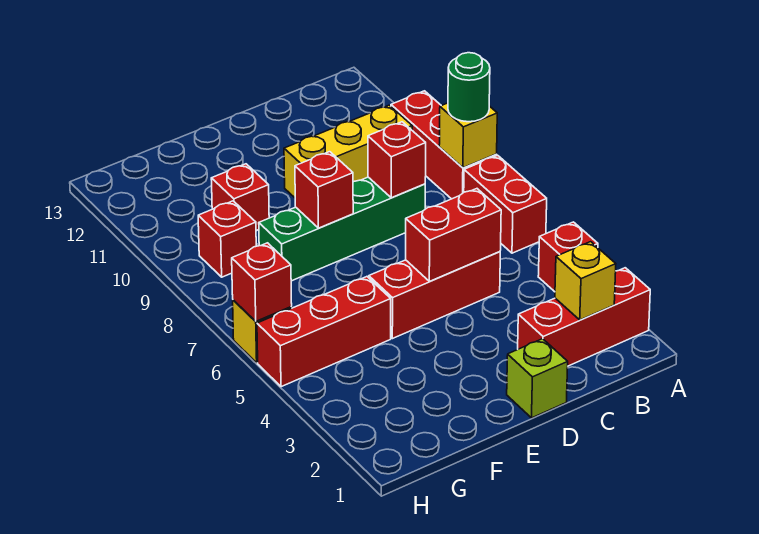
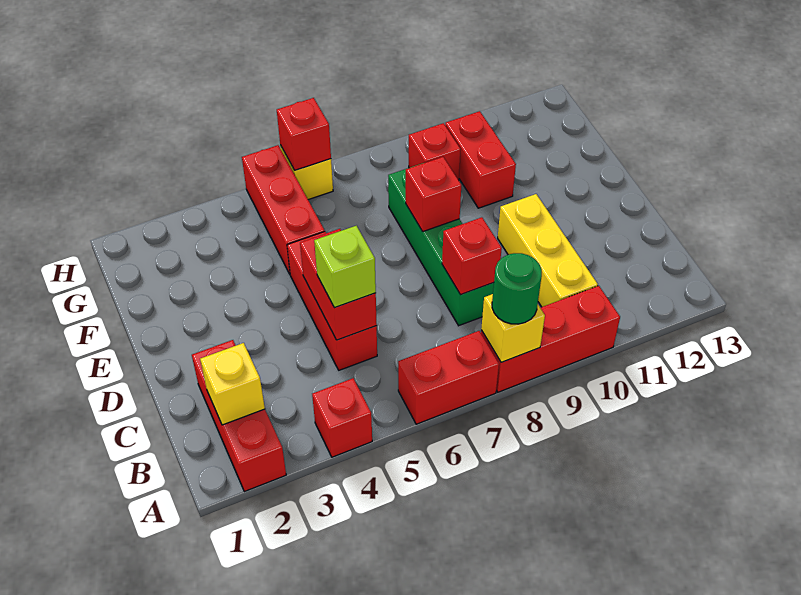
lime 1x1 brick [507,339,568,418] -> lime 1x1 brick moved to [314,226,376,308]
red 1x1 brick [211,164,269,230] -> red 1x2 brick [445,111,516,208]

